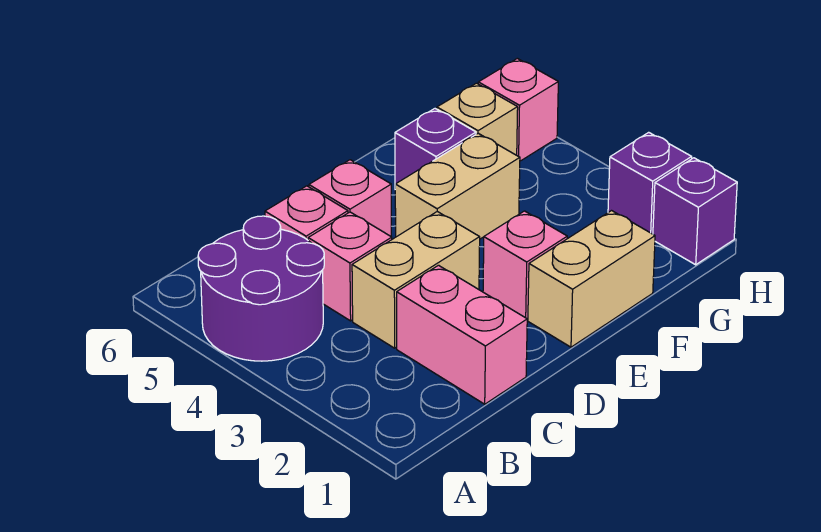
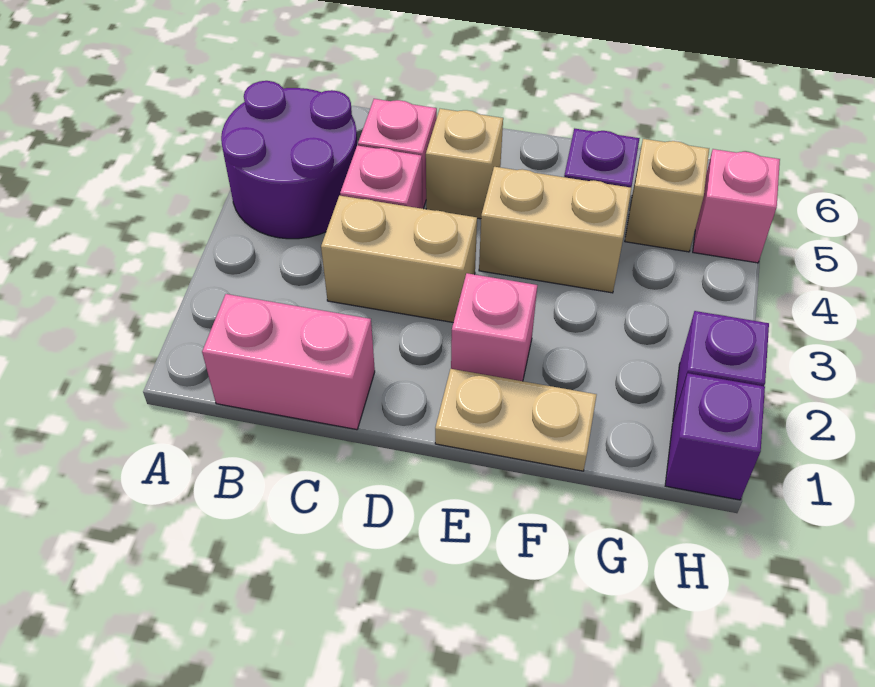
pink 1x2 brick [397,265,527,404] -> pink 1x2 brick turned to [202,294,375,430]
pink 1x1 brick [309,160,391,236] -> tan 1x1 brick [426,109,503,219]
tan 1x2 brick [528,211,655,347] -> tan 1x2 plate [435,369,596,471]

